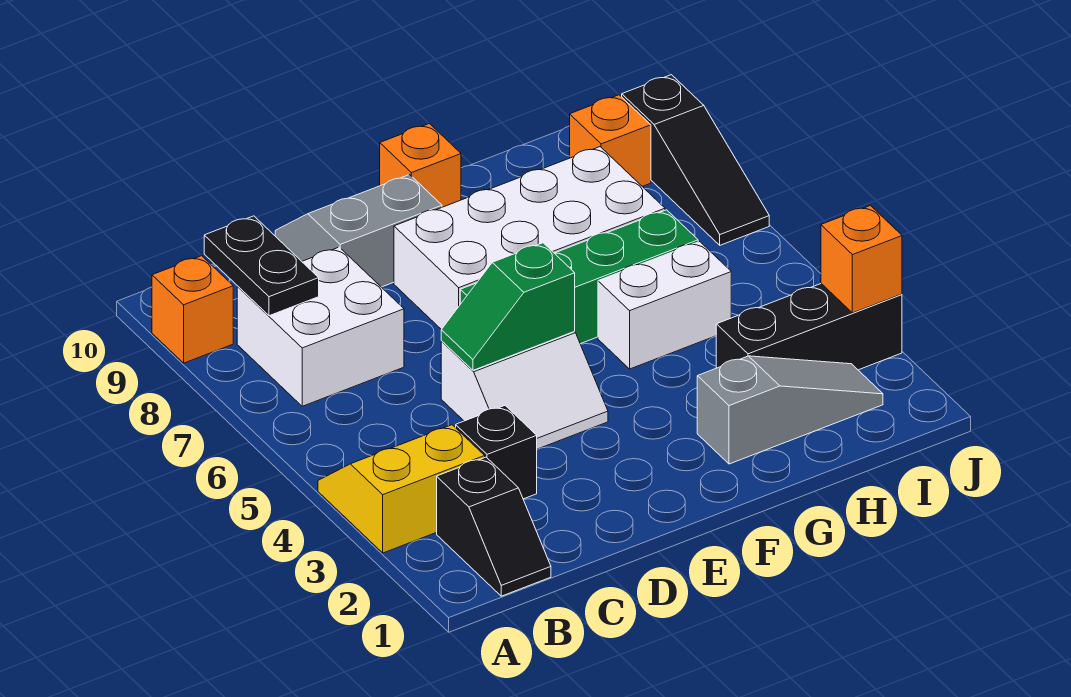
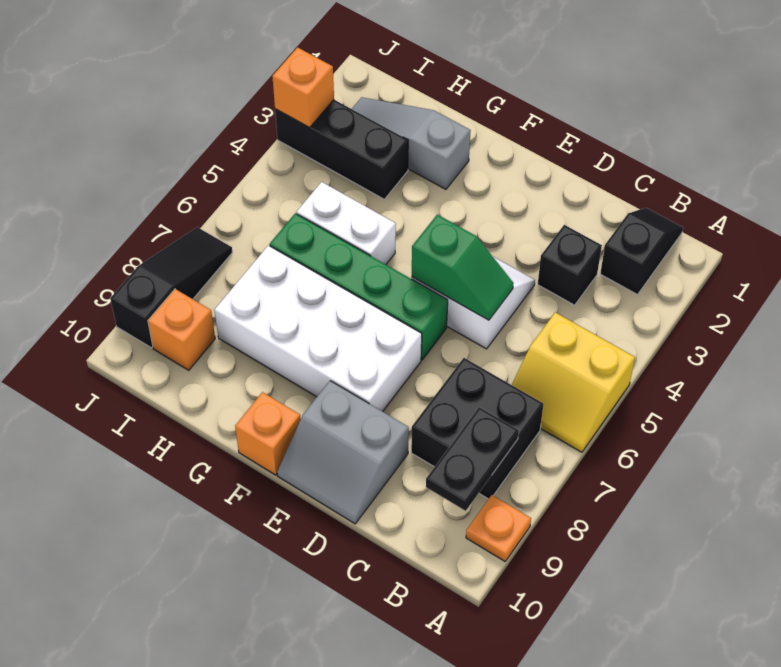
yellow 2x2 slope [318,425,485,553] -> yellow 2x2 slope moved to [512,312,635,452]
orange 1x1 brick [152,256,233,363] -> orange 1x1 plate [466,495,531,561]
white 2x2 brick [237,247,404,406] -> black 2x2 brick [411,358,544,499]

